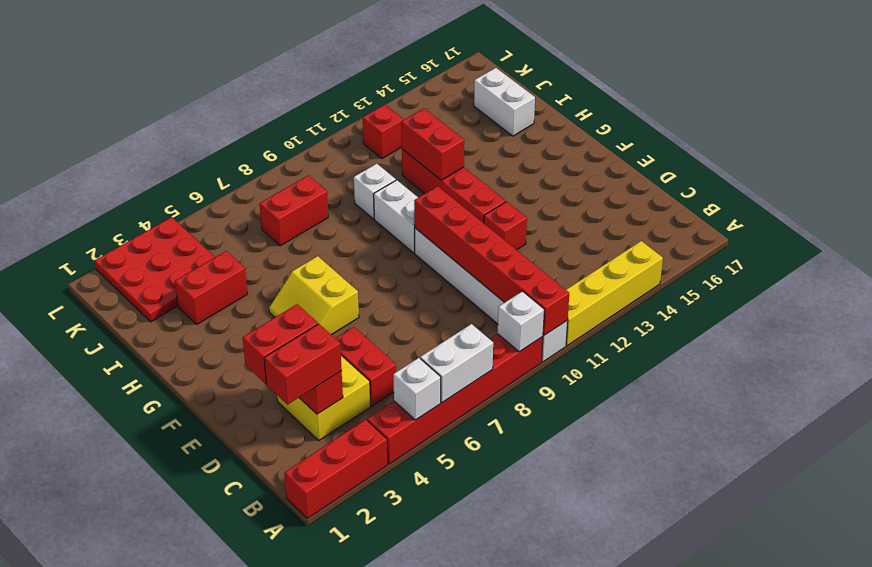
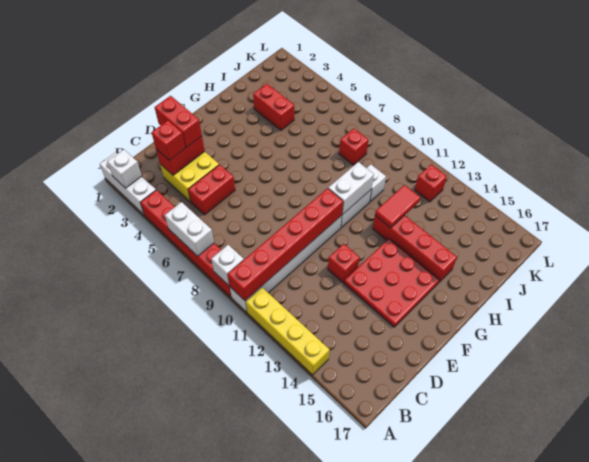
red 1x3 brick [284,420,388,518] -> white 1x3 brick [100,152,156,215]
white 1x1 brick [393,358,441,420] -> white 1x1 brick moved to [107,149,142,188]
red 1x2 brick [264,324,342,405] -> red 1x1 brick [152,120,185,160]
yellow 2x2 slope [269,256,359,335] -> none
red 1x4 brick [402,149,506,223] -> red 1x4 brick turned to [373,216,457,282]
red 1x2 brick [401,108,464,180] -> red 1x2 tile [375,185,420,228]
white 1x2 brick [474,68,535,136] -> white 1x2 brick moved to [328,162,374,214]
red 3x3 plate [95,217,215,322] -> red 3x3 plate moved to [344,239,439,327]
red 1x2 brick [260,175,328,246] -> red 1x1 brick [339,128,368,165]

